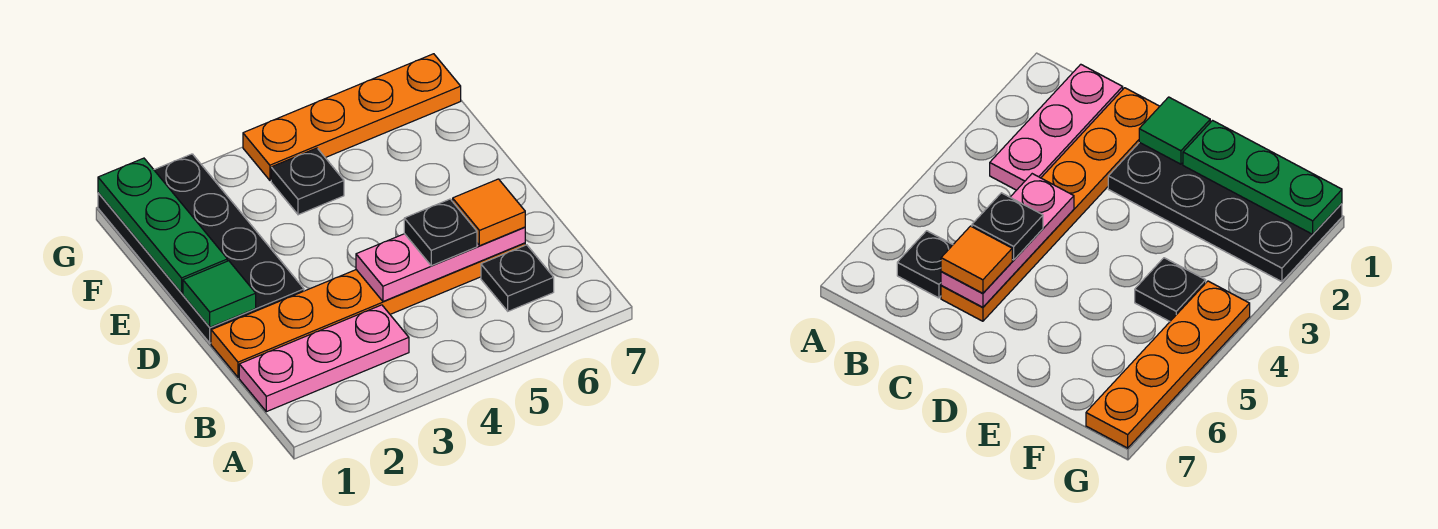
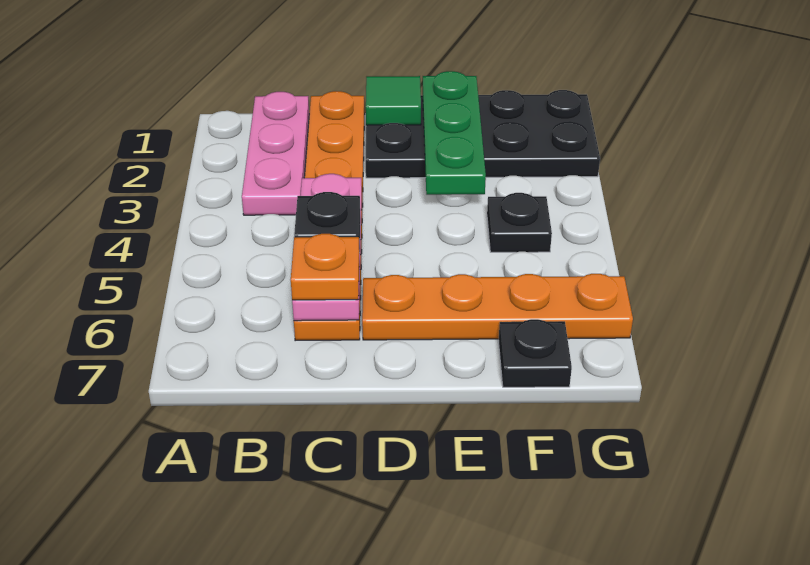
black 1x1 plate [481,245,554,311] -> black 1x1 plate moved to [498,319,572,387]
orange 1x1 tile [453,179,525,246] -> orange 1x1 plate [291,234,359,300]
green 1x3 plate [98,158,227,293] -> green 1x3 plate turned to [423,71,486,195]
orange 1x4 plate [243,54,461,180] -> orange 1x4 plate turned to [362,274,633,340]

